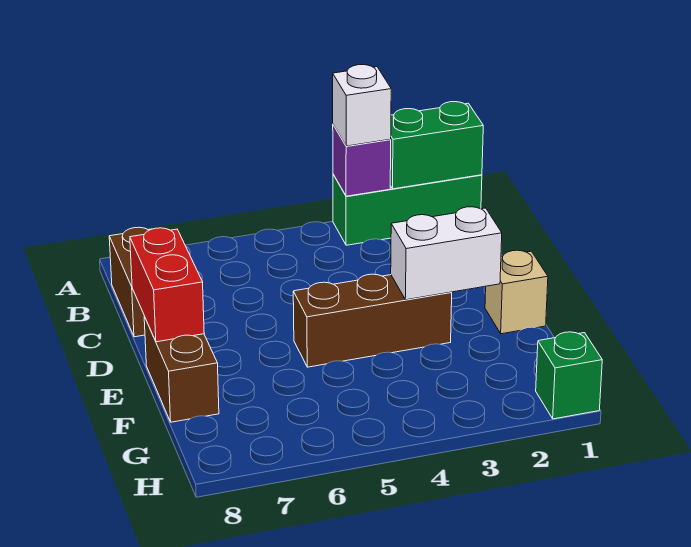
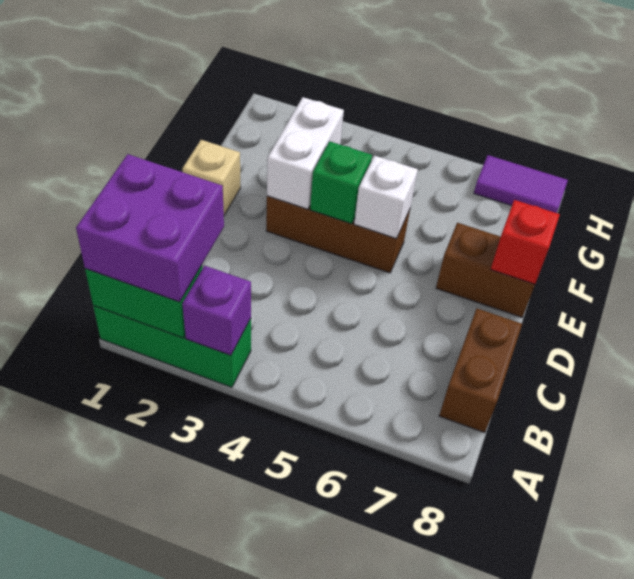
none -> purple 2x2 brick [76,154,224,302]
white 1x1 brick [333,65,391,146] -> white 1x1 brick moved to [354,156,418,238]
red 1x2 brick [130,228,204,342] -> red 1x1 brick [491,200,560,284]
white 1x2 brick [391,207,502,300] -> white 1x2 brick turned to [267,97,344,209]
brown 1x2 brick [144,317,219,422] -> brown 1x2 brick turned to [436,223,535,317]
green 1x1 brick [536,332,602,419] -> green 1x1 brick moved to [310,141,372,224]
none -> purple 1x2 tile [474,155,568,213]

